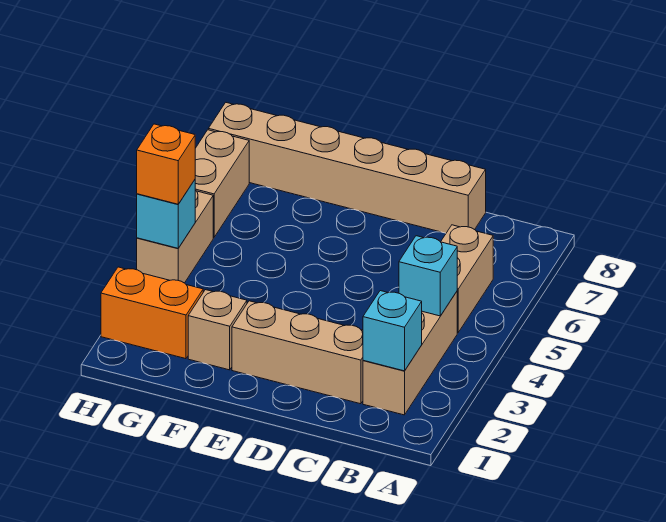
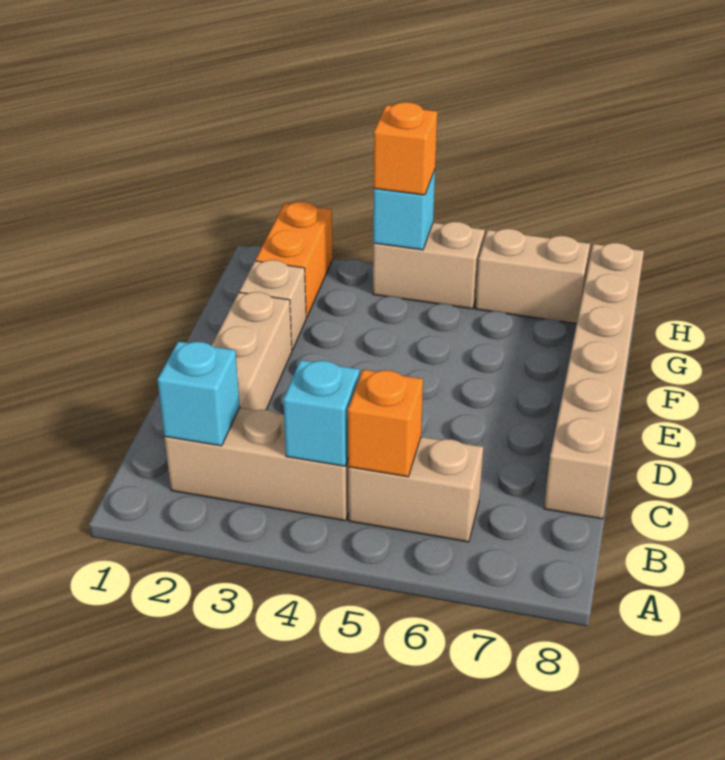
none -> orange 1x1 brick [348,370,423,477]

